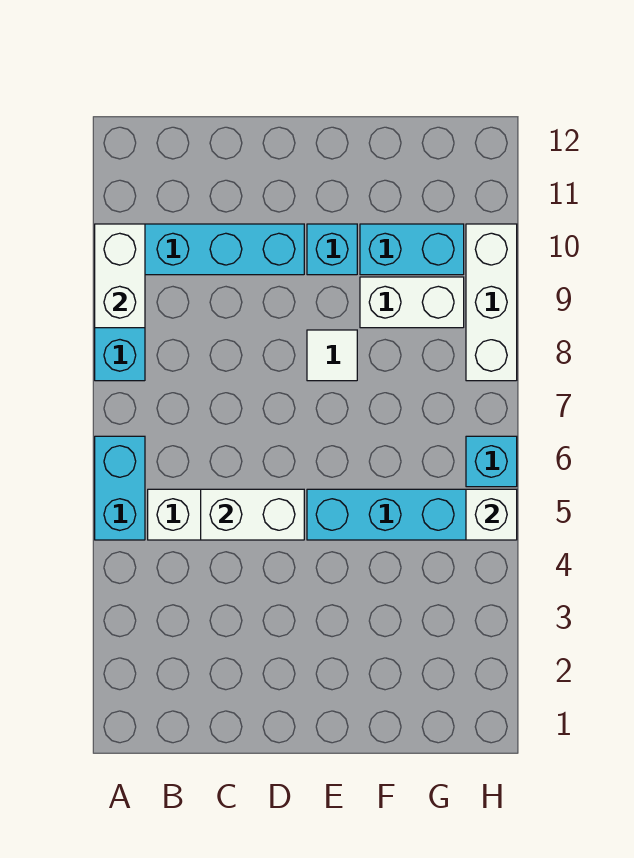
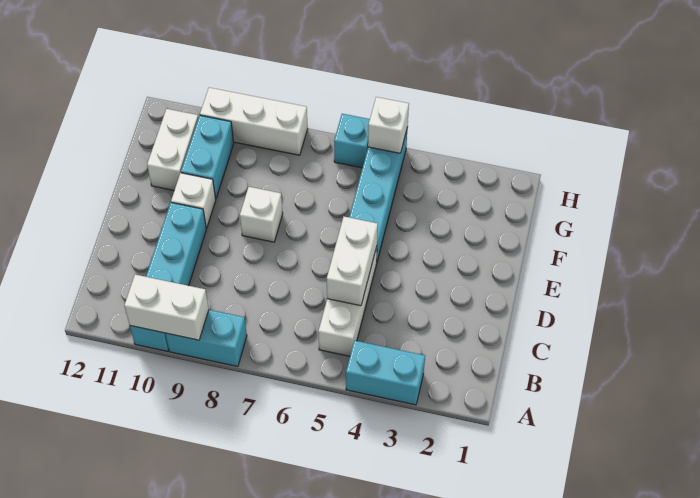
cyan 1x2 brick [95,436,145,540] -> cyan 1x2 brick moved to [346,340,425,405]
white 1x1 tile [307,330,357,381] -> white 1x1 brick [240,187,283,242]
cyan 1x1 brick [307,224,357,275] -> white 1x1 brick [171,173,216,228]
white 1x2 brick [360,277,464,328] -> white 1x2 brick moved to [147,109,198,190]

